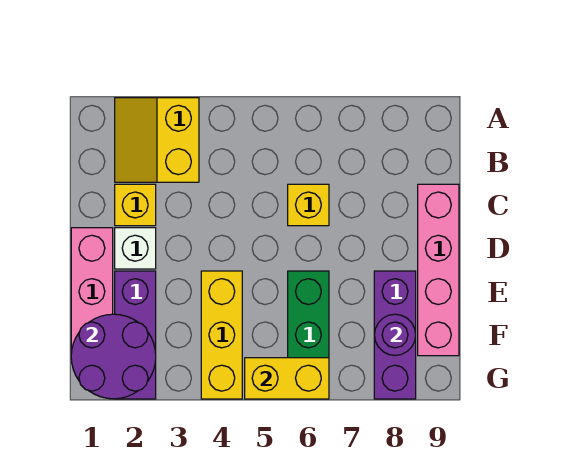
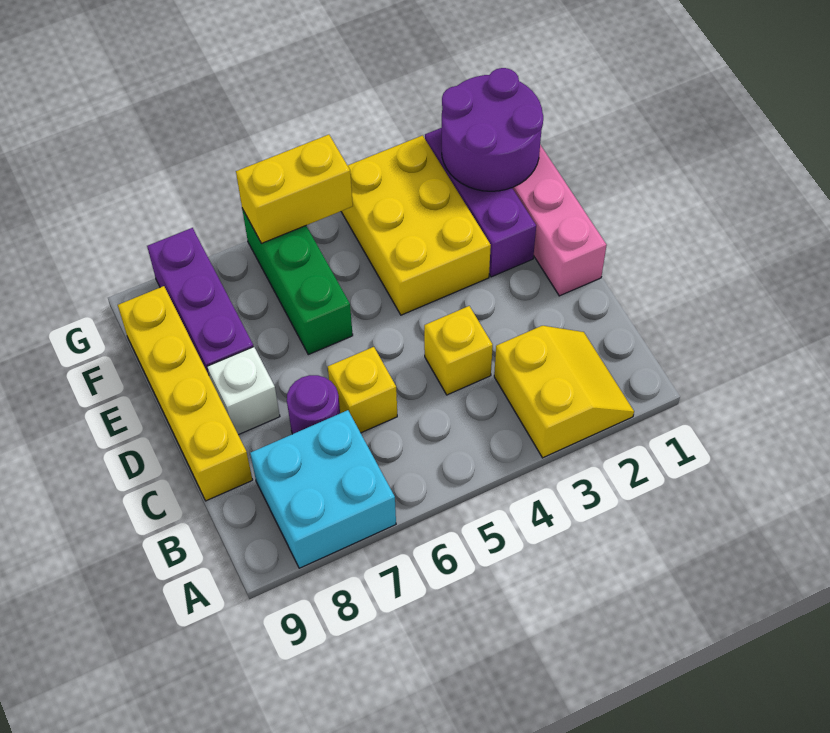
none -> cyan 2x2 brick [250,410,396,568]
yellow 1x1 brick [115,184,156,226] -> yellow 1x1 brick moved to [424,306,493,395]
pink 1x4 brick [418,184,459,356] -> yellow 1x4 brick [118,286,253,501]
white 1x1 brick [115,228,156,269] -> white 1x1 brick moved to [207,347,280,435]
yellow 1x3 brick [201,271,242,399] -> yellow 2x3 brick [341,135,491,315]
purple 1x1 round brick [374,314,416,355] -> purple 1x1 round brick moved to [287,375,340,434]

